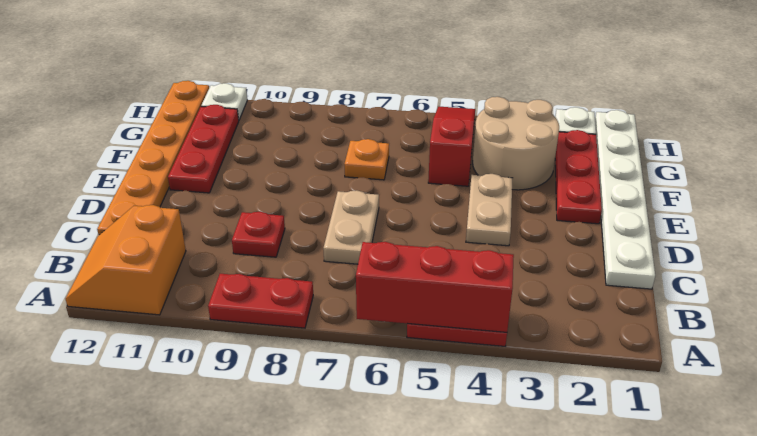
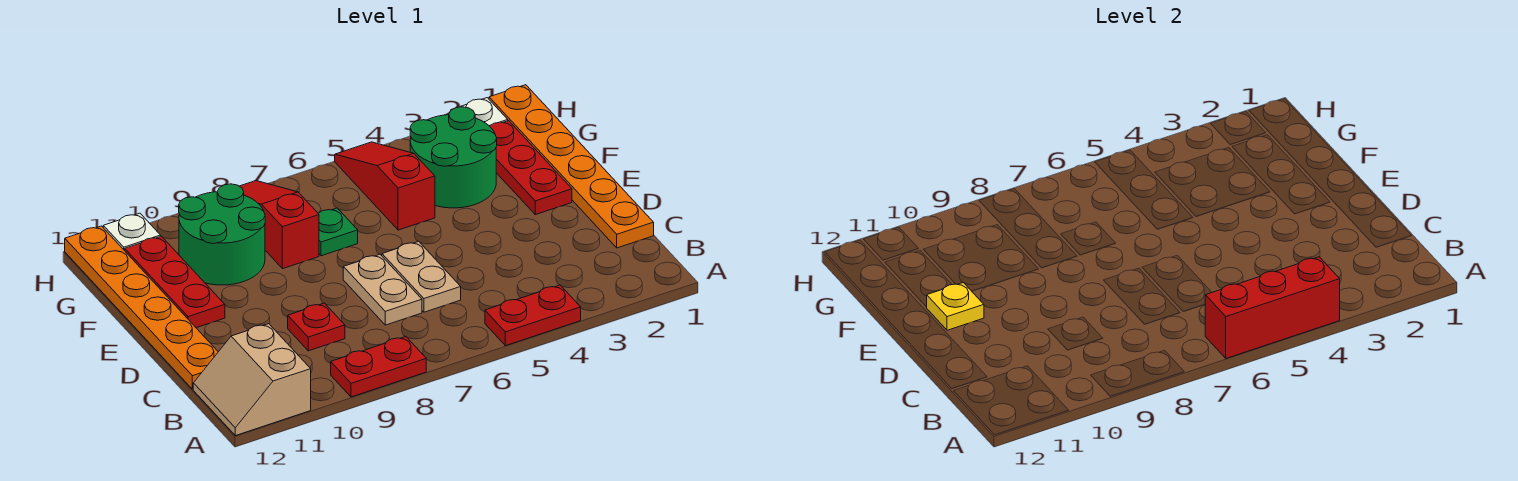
orange 2x2 slope [66,205,186,315] -> tan 2x2 slope [193,324,311,436]
white 1x6 plate [595,110,655,289] -> orange 1x6 plate [489,85,654,248]
tan 1x2 plate [466,174,513,246] -> tan 1x2 plate moved to [382,241,461,312]
none -> yellow 1x1 plate [927,283,984,330]
tan 2x2 round brick [473,97,559,190] -> green 2x2 round brick [410,107,497,208]
orange 1x1 plate [344,139,389,180] -> green 1x1 plate [318,208,358,256]
none -> red 1x3 slope [240,181,319,269]
none -> green 2x2 round brick [179,184,265,285]

